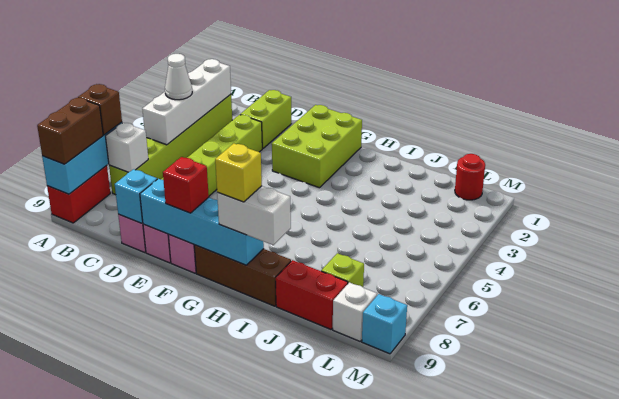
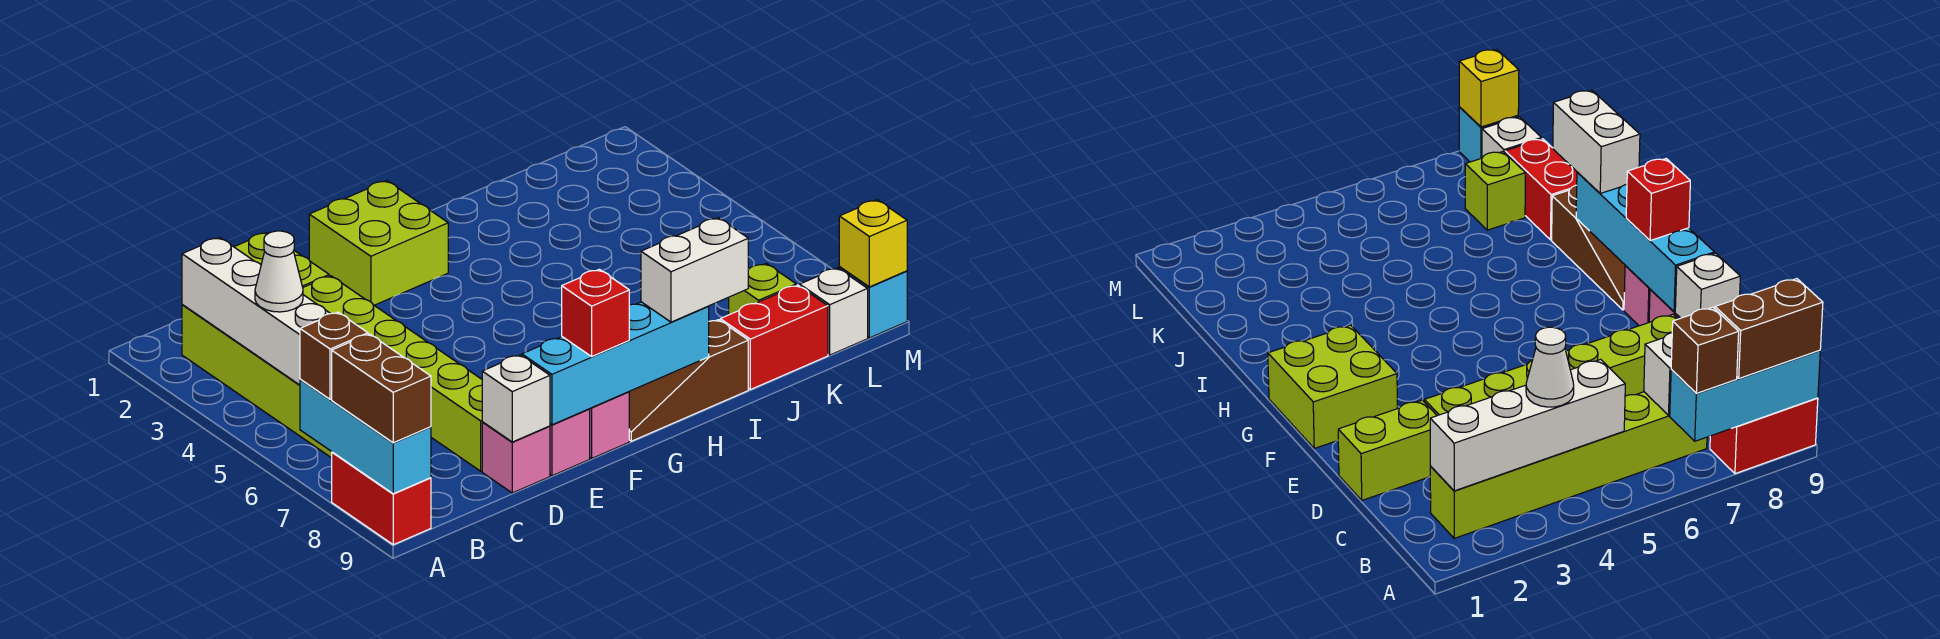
cyan 1x1 brick [115,169,157,223] -> white 1x1 brick [482,355,550,442]
lime 2x3 brick [272,105,362,188] -> lime 2x2 brick [309,181,448,305]
brown 1x3 brick [194,245,291,306] -> brown 1x3 slope [629,320,748,441]
yellow 1x1 brick [215,143,262,202] -> yellow 1x1 brick moved to [839,200,907,287]
red 1x1 round brick [455,154,485,200] -> none

